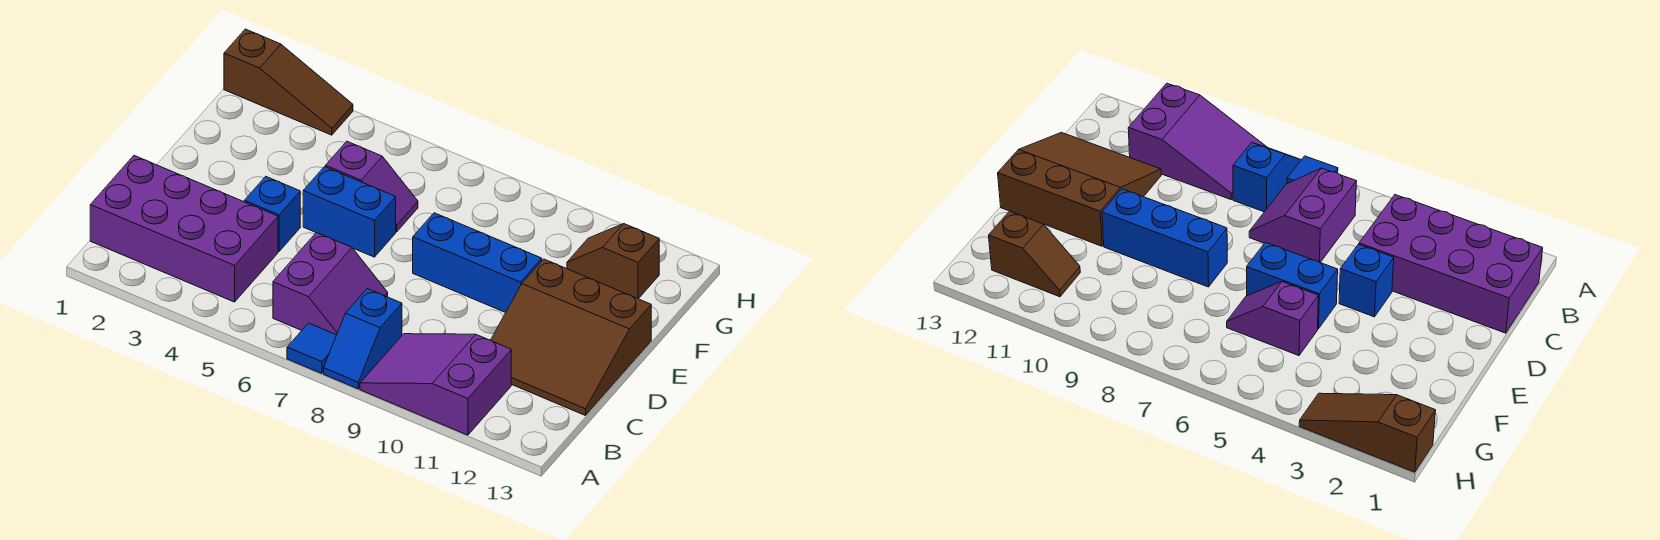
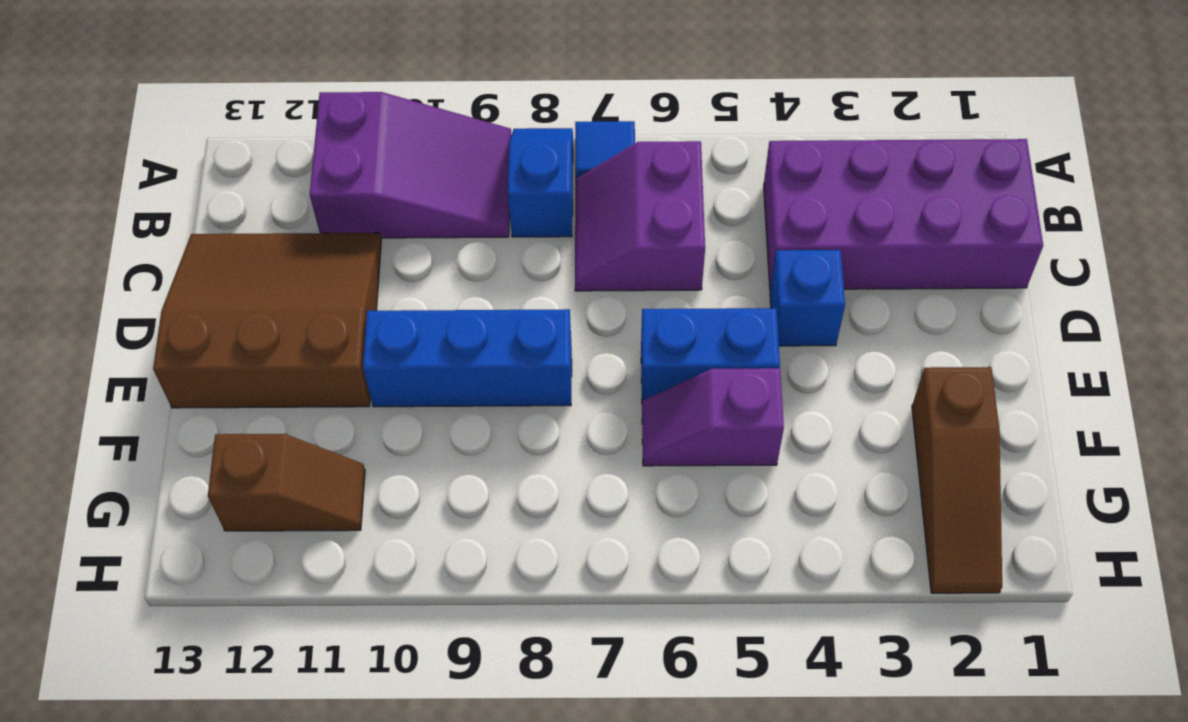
brown 1x3 slope [224,29,353,135] -> brown 1x3 slope turned to [912,367,1002,593]

